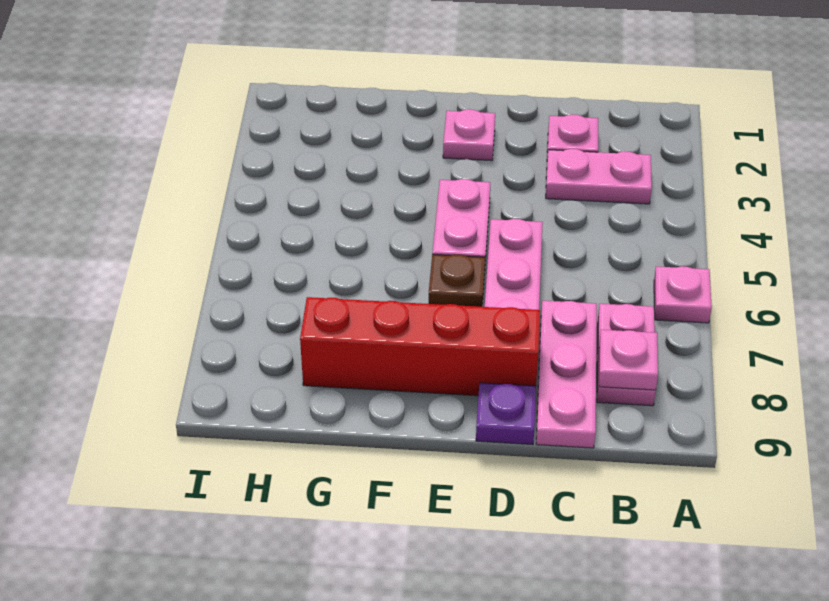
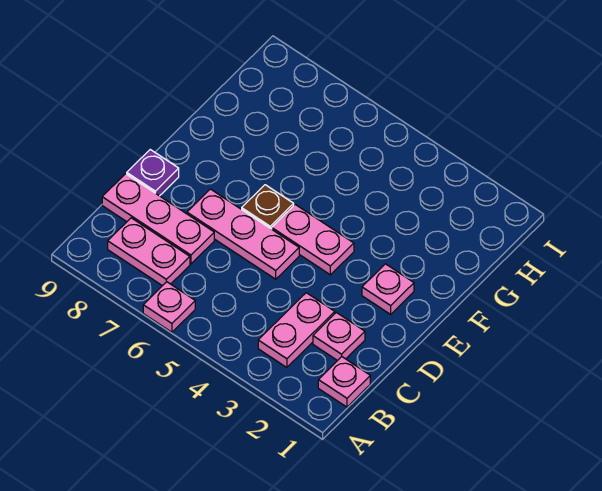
pink 1x1 plate [599,330,658,390] -> pink 1x1 plate moved to [318,357,370,407]
red 1x4 brick [300,297,540,396] -> none

